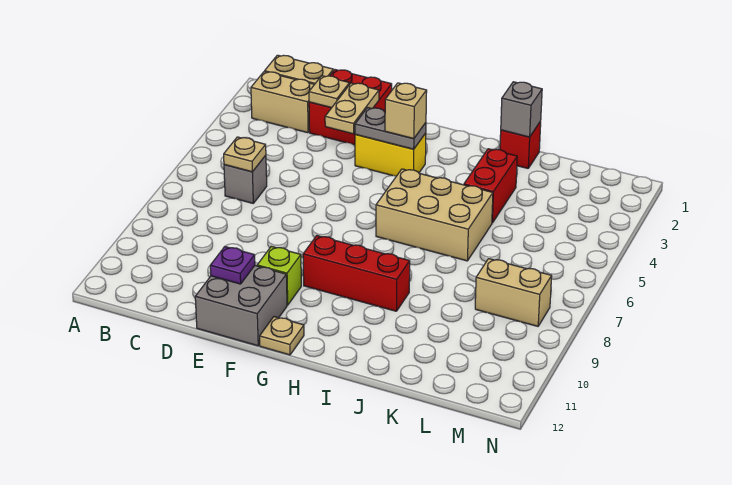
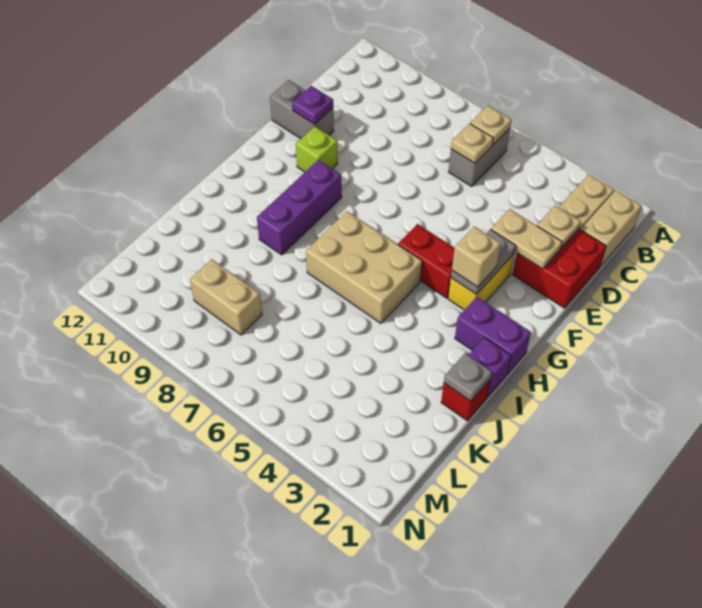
grey 1x1 brick [224,155,267,203] -> grey 1x2 brick [449,128,510,186]
grey 2x2 brick [195,266,287,346] -> grey 1x2 brick [270,80,334,139]
red 1x3 brick [303,236,410,311] -> purple 1x3 brick [257,160,342,255]
tan 1x1 plate [260,317,304,355] -> tan 1x1 plate moved to [470,105,512,144]
none -> purple 1x2 brick [455,297,531,374]
tan 2x3 brick [376,169,493,261] -> tan 2x3 brick turned to [306,211,422,323]
none -> purple 1x1 brick [468,337,511,397]
grey 1x1 brick [501,82,542,137] -> grey 1x1 plate [444,354,492,401]
red 1x2 brick [464,149,517,223] -> red 1x2 brick moved to [398,224,454,298]
tan 1x2 brick [475,259,552,326] -> tan 1x2 brick turned to [190,259,262,335]

